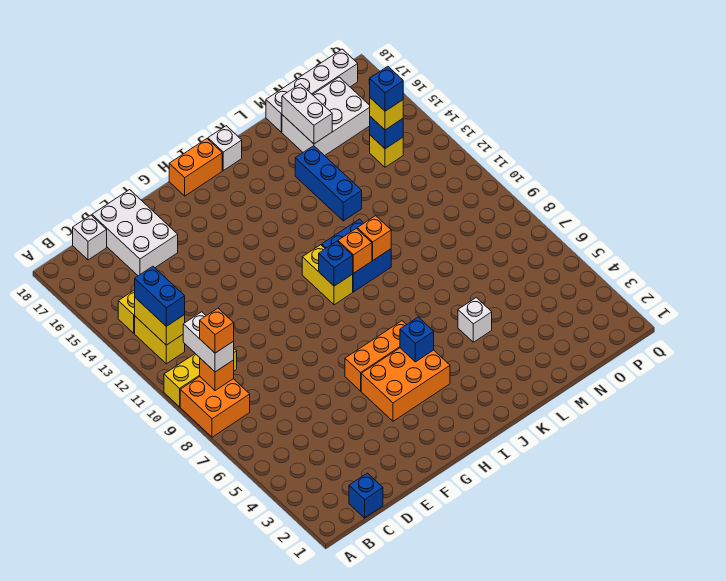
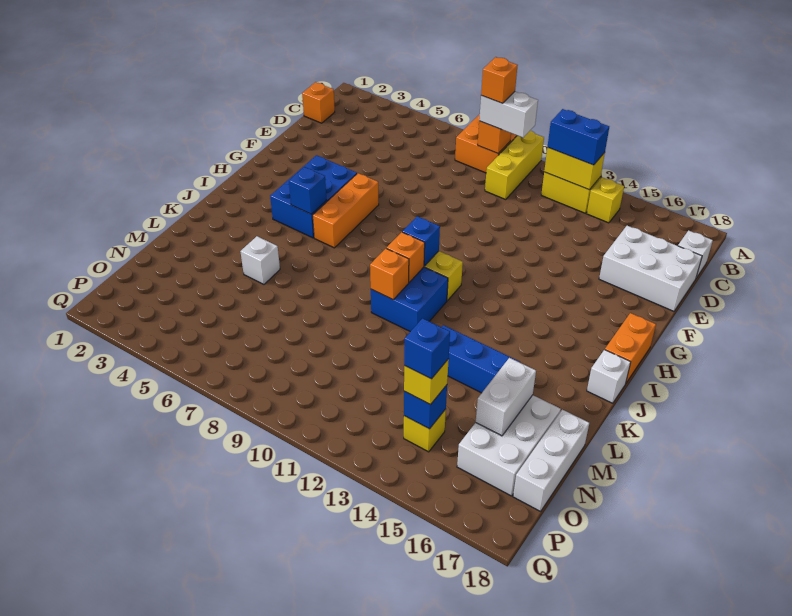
blue 1x1 brick [349,473,383,518] -> orange 1x1 brick [302,82,335,123]
orange 2x3 brick [361,348,450,421] -> blue 2x3 brick [270,155,357,238]
white 1x2 brick [282,84,332,144] -> white 1x2 brick turned to [476,358,536,436]
white 1x4 brick [266,49,358,132] -> white 1x3 brick [513,410,589,511]

